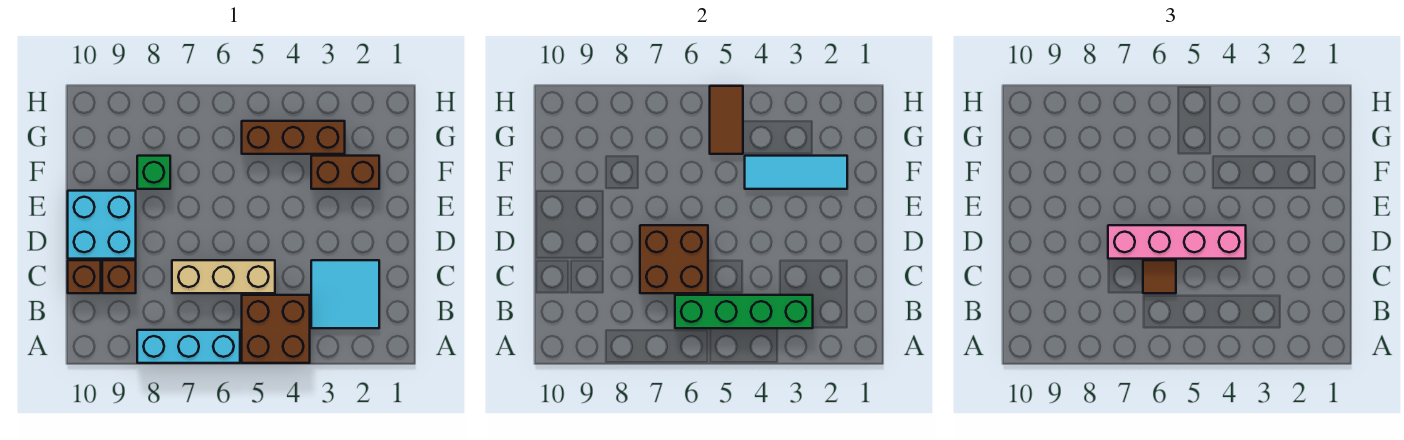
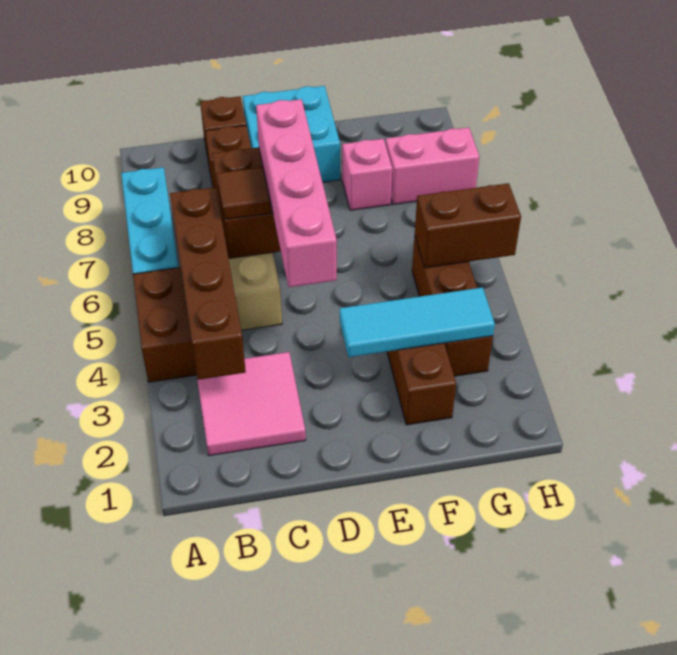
cyan 2x2 tile [311,260,379,328] -> pink 2x2 tile [197,352,306,456]
green 1x4 brick [675,295,813,328] -> brown 1x4 brick [170,187,246,380]
cyan 1x3 tile [745,156,847,189] -> cyan 1x3 tile turned to [340,287,495,357]
green 1x1 brick [137,156,170,189] -> pink 1x1 brick [342,139,392,210]
brown 1x2 tile [710,86,743,154] -> brown 1x2 brick [415,183,521,268]
none -> pink 1x2 brick [386,128,480,204]

